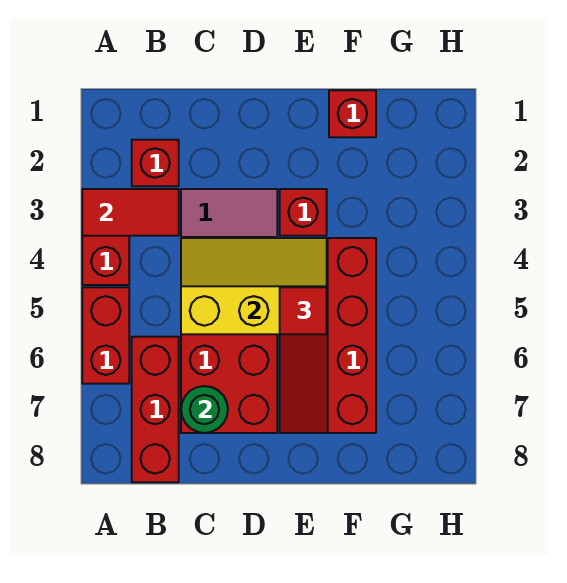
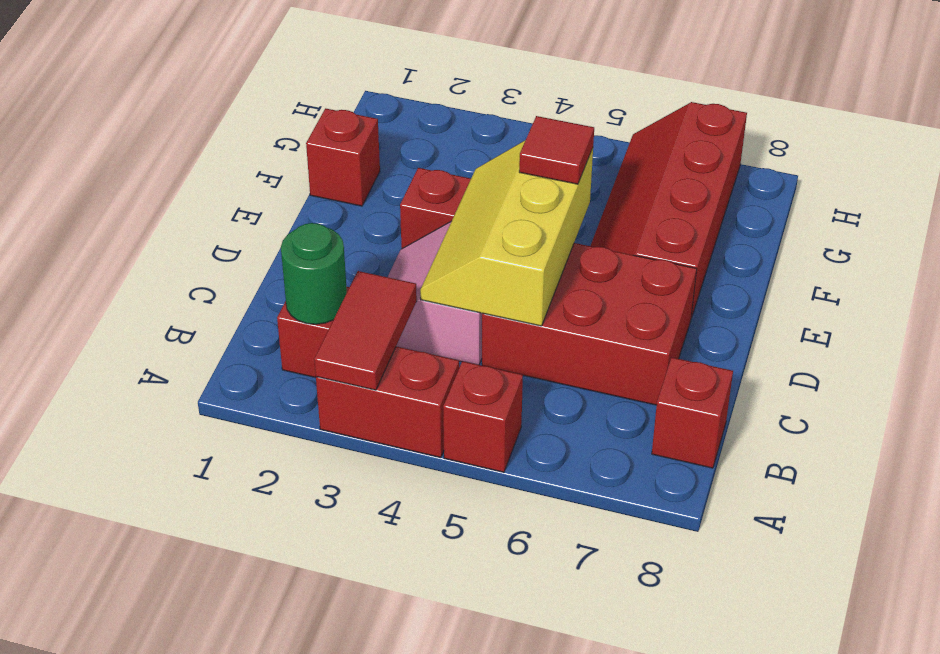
red 1x2 brick [82,287,129,384] -> red 1x1 brick [443,361,523,472]
red 1x3 brick [132,337,179,482] -> red 1x1 brick [652,357,733,468]
green 1x1 round brick [181,386,228,433] -> green 1x1 round brick moved to [281,223,347,324]
red 2x4 slope [280,238,376,433] -> red 2x4 slope turned to [591,102,747,318]

